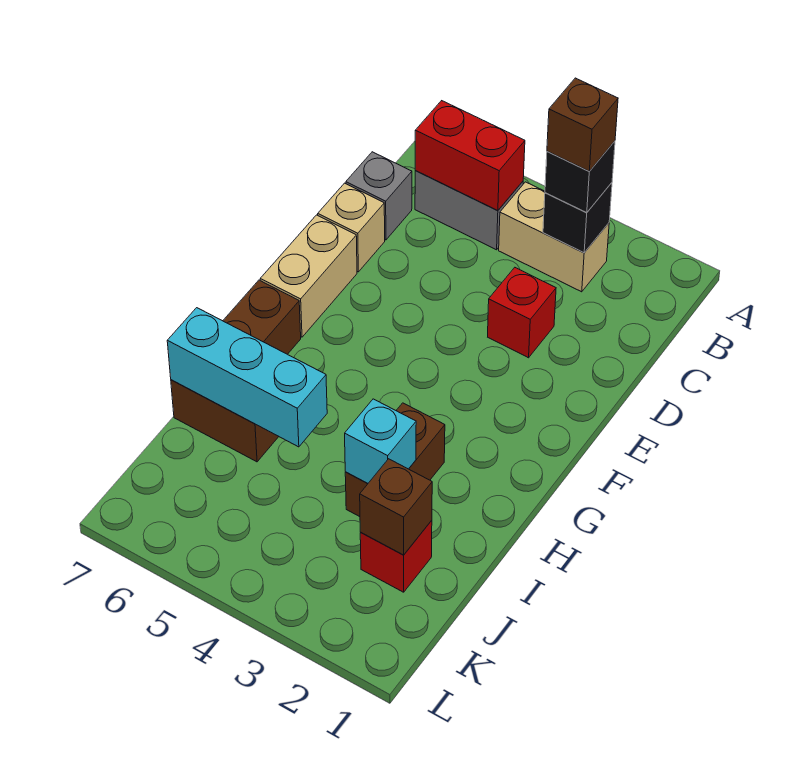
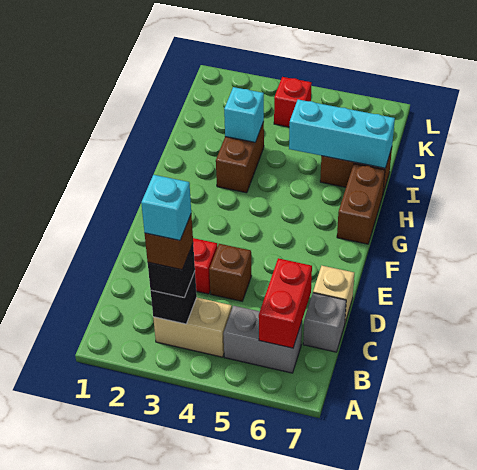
none -> cyan 1x1 brick [141,175,191,240]
red 1x2 brick [415,101,525,210] -> red 1x2 brick turned to [259,258,312,348]
tan 1x2 brick [260,215,357,337] -> none
red 1x1 brick [360,520,432,592] -> red 1x1 brick moved to [274,77,312,127]
brown 1x1 brick [360,459,432,555] -> brown 1x1 brick moved to [209,244,252,301]

